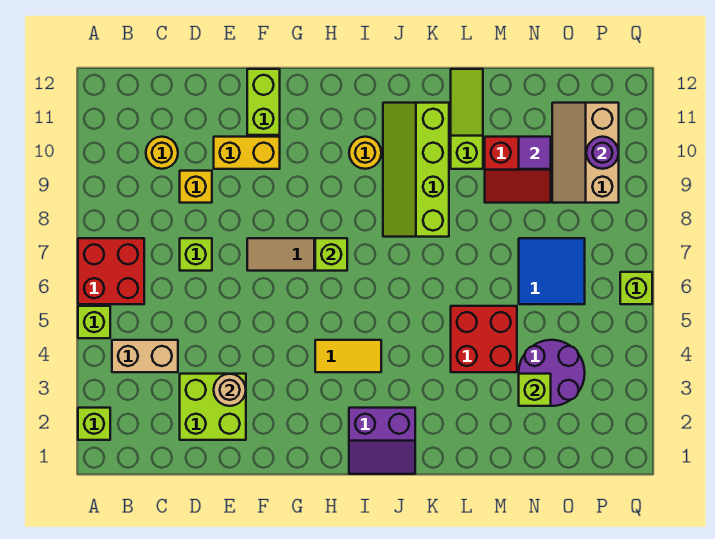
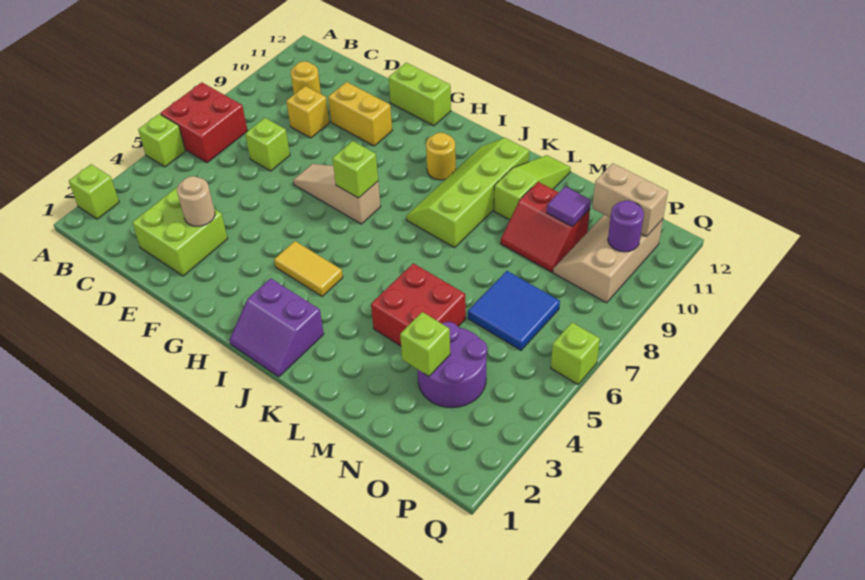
tan 1x2 brick [112,340,178,372] -> tan 1x2 brick moved to [592,163,668,236]
lime 1x2 brick [247,69,280,135] -> lime 1x2 brick turned to [389,63,451,126]

